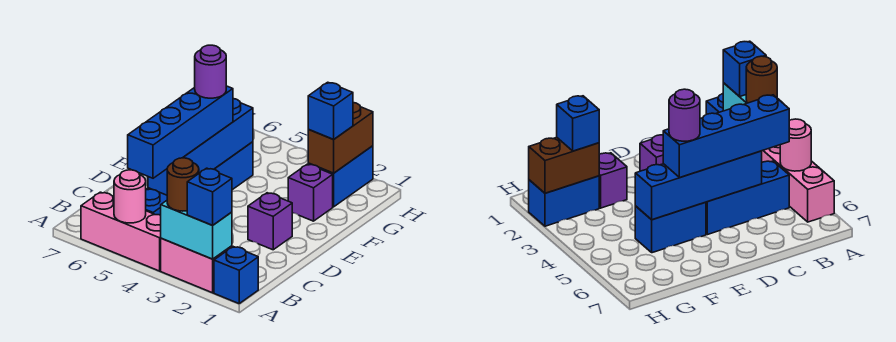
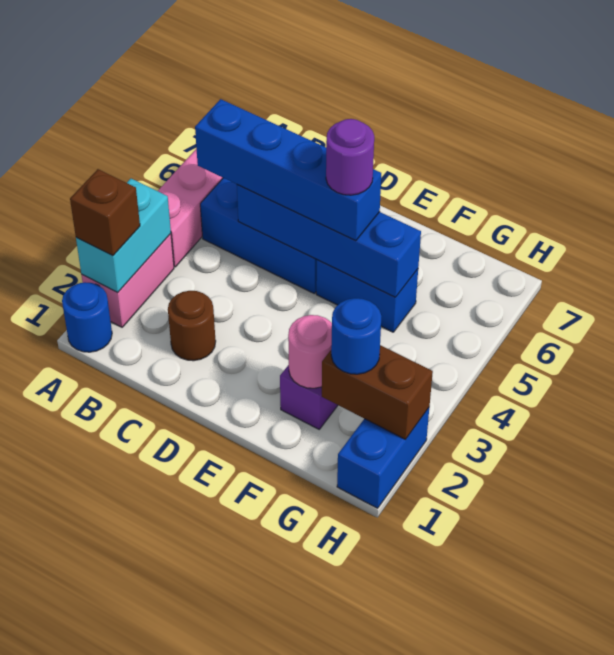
blue 1x1 brick [214,247,258,304] -> blue 1x1 round brick [62,282,112,352]
blue 1x1 brick [187,168,232,225] -> brown 1x1 brick [70,169,140,256]
brown 1x1 round brick [167,158,199,211] -> brown 1x1 round brick moved to [168,291,216,361]
pink 1x1 round brick [114,170,146,223] -> pink 1x1 round brick moved to [288,315,332,388]
purple 1x1 brick [248,193,292,250] -> none
blue 1x2 brick [308,146,373,207] -> blue 1x2 brick turned to [337,408,429,508]
blue 1x1 brick [308,82,353,139] -> blue 1x1 round brick [331,298,382,374]

